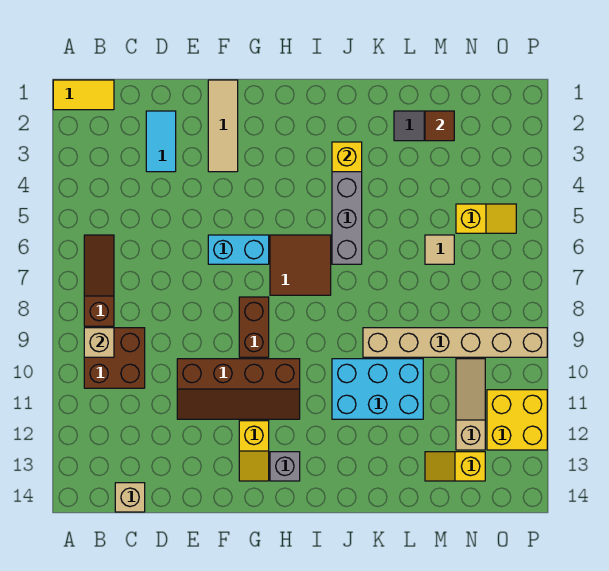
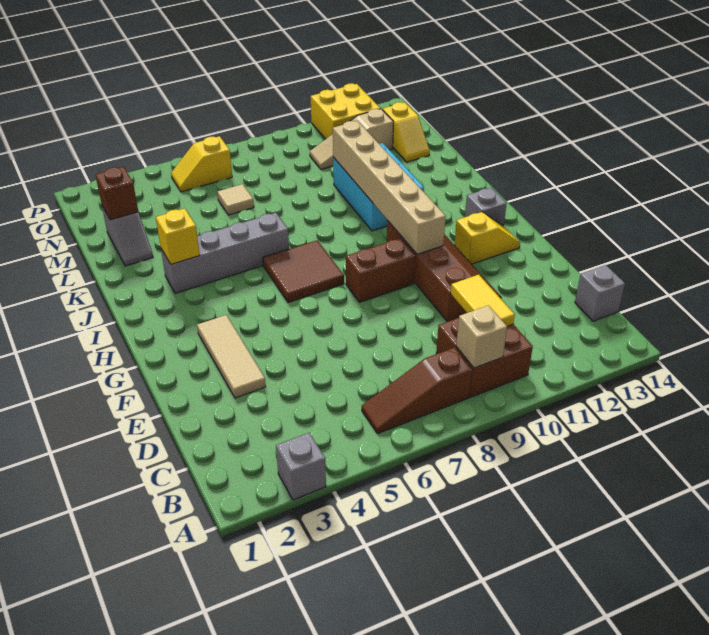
yellow 1x2 tile [53,80,114,110] -> yellow 1x2 tile moved to [451,275,515,326]
none -> grey 1x1 brick [276,433,326,500]
tan 1x1 brick [115,483,145,512] -> grey 1x1 brick [575,265,625,321]
cyan 1x2 tile [146,111,176,172] -> none
tan 1x3 tile [208,80,238,172] -> tan 1x3 tile turned to [197,315,266,398]
cyan 1x2 brick [208,235,269,264] -> none
tan 1x6 brick [363,328,547,357] -> tan 1x6 brick moved to [333,121,446,254]
brown 1x1 tile [425,111,454,141] -> brown 1x1 brick [96,167,138,220]
yellow 1x2 slope [456,204,516,233] -> yellow 1x2 slope turned to [171,136,232,192]

